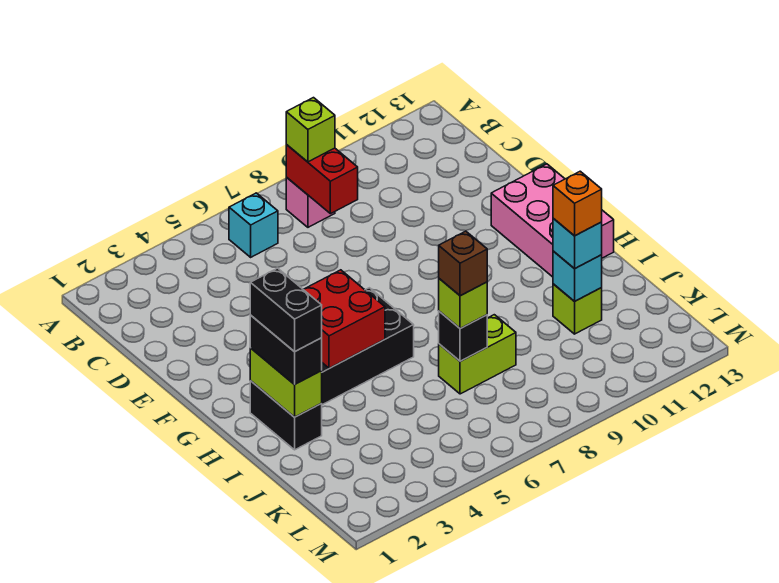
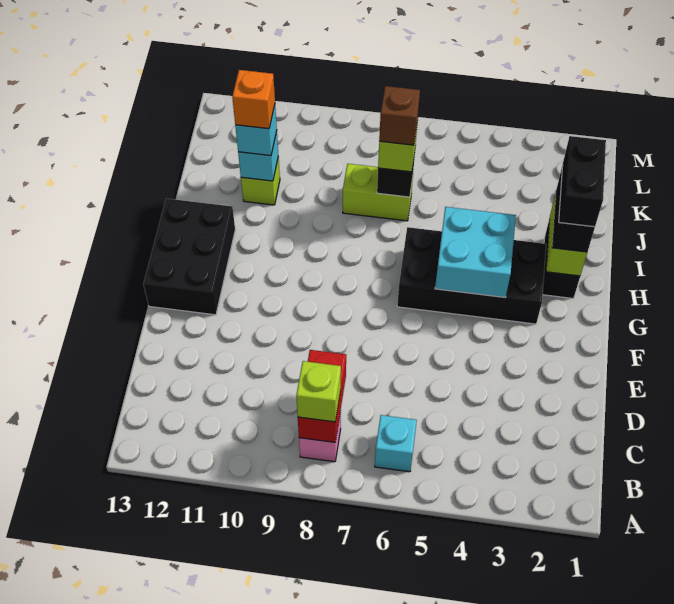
pink 2x3 brick [491,164,614,277] -> black 2x3 brick [144,198,235,315]
red 2x2 brick [303,270,385,368] -> cyan 2x2 brick [435,207,516,298]

